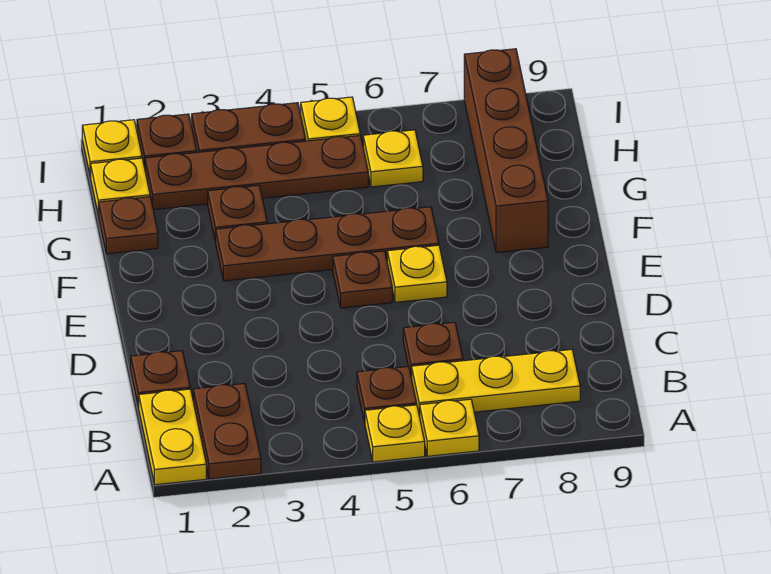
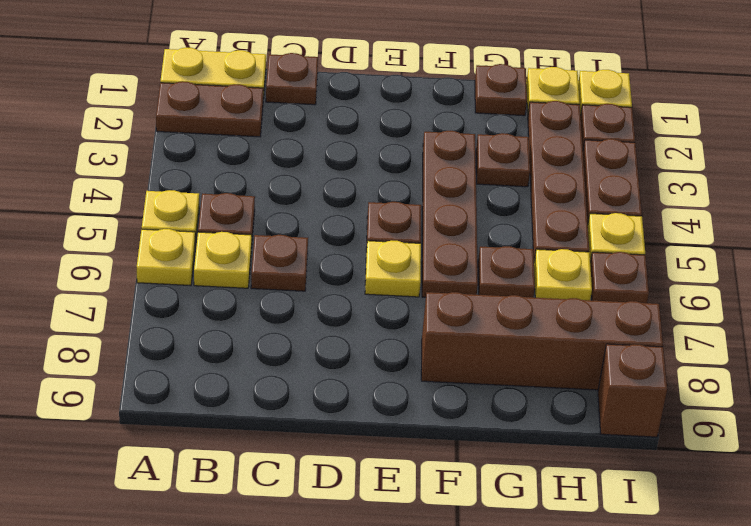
yellow 1x3 plate [412,349,580,417] -> yellow 1x1 plate [194,232,252,288]
none -> brown 1x1 plate [478,246,535,298]
none -> brown 1x1 plate [590,252,649,303]
none -> brown 1x1 brick [598,344,667,437]

